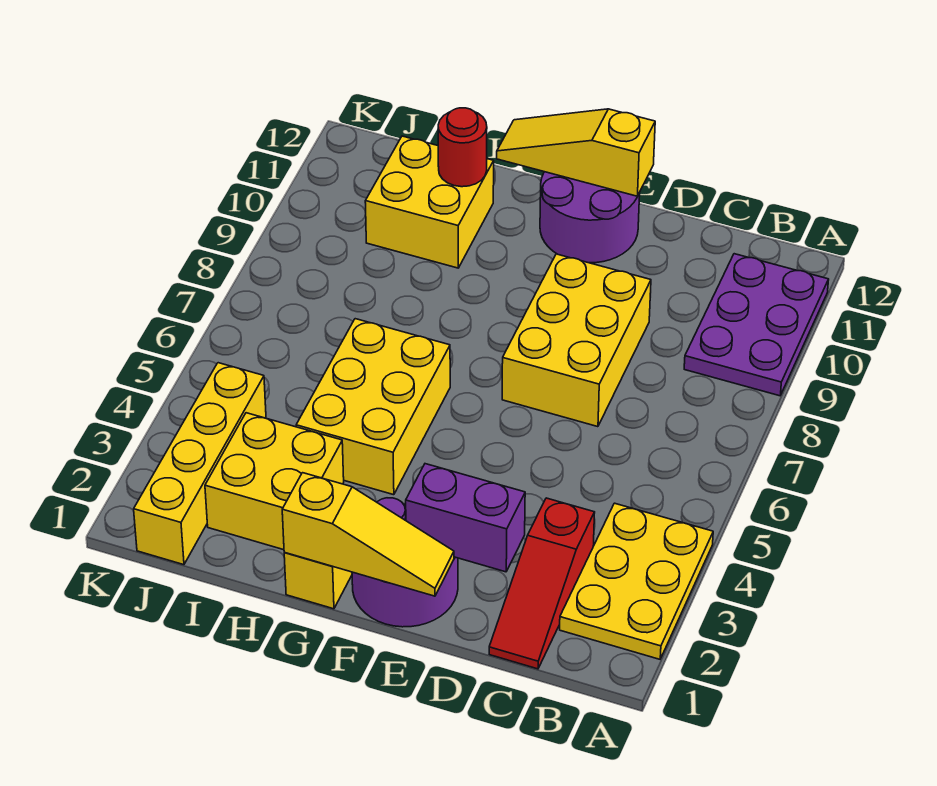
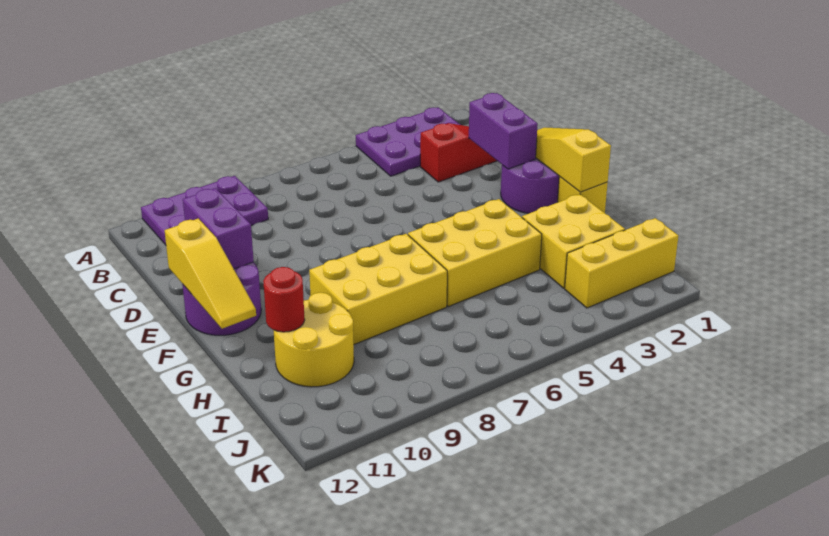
yellow 2x3 plate [560,503,713,659] -> purple 2x3 plate [356,107,461,176]
yellow 2x3 brick [502,254,651,427] -> yellow 2x3 brick moved to [309,234,447,344]
none -> purple 1x2 brick [183,188,254,269]
yellow 2x2 brick [365,136,494,268] -> yellow 2x2 round brick [274,292,354,387]
yellow 1x4 brick [134,363,266,565] -> yellow 1x3 brick [565,218,678,308]

